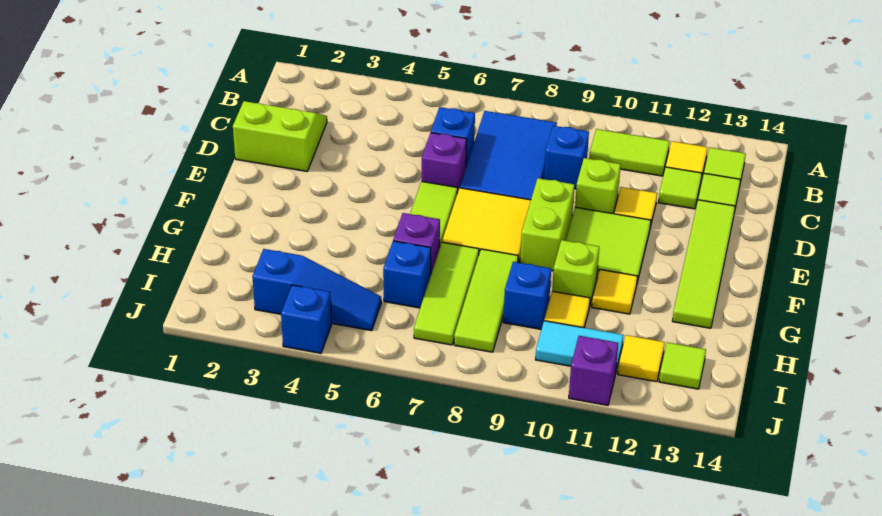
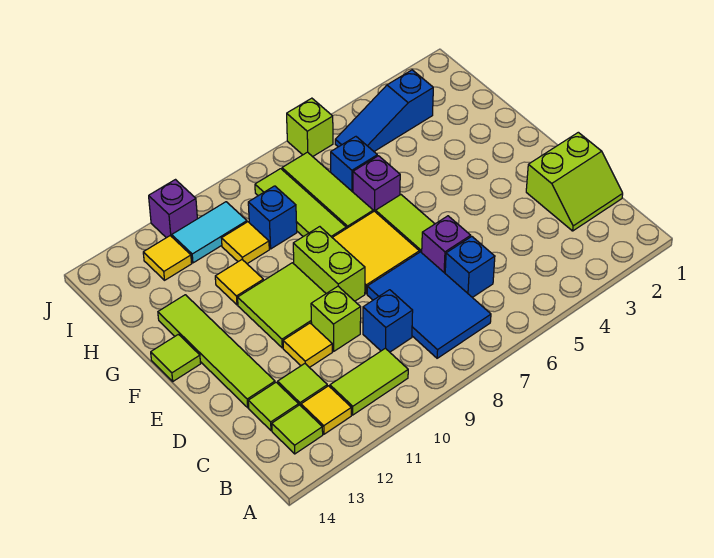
lime 1x1 brick [552,240,599,304] -> lime 1x1 brick moved to [287,98,333,157]
lime 1x1 tile [659,342,706,389] -> lime 1x1 tile moved to [151,334,201,381]
blue 1x1 brick [281,285,332,353] -> none

